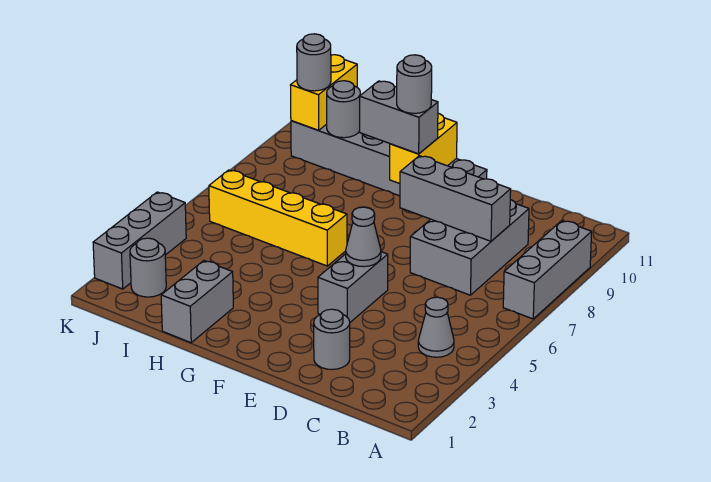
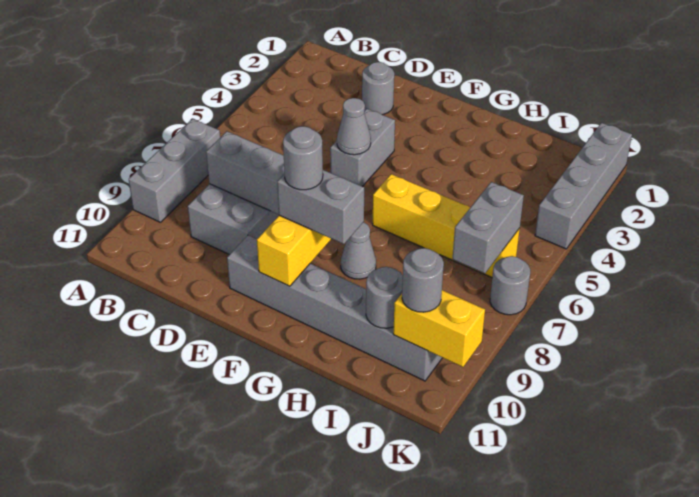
grey 1x1 cone [418,297,454,357] -> grey 1x1 cone moved to [341,222,376,279]
grey 1x2 brick [161,261,233,343] -> grey 1x2 brick moved to [453,182,524,273]
grey 1x1 round brick [130,238,166,297] -> grey 1x1 round brick moved to [490,256,530,315]
yellow 1x2 brick [291,55,357,130] -> yellow 1x2 brick turned to [393,290,485,367]
grey 1x3 brick [93,192,186,289] -> grey 1x4 brick [535,123,632,249]

